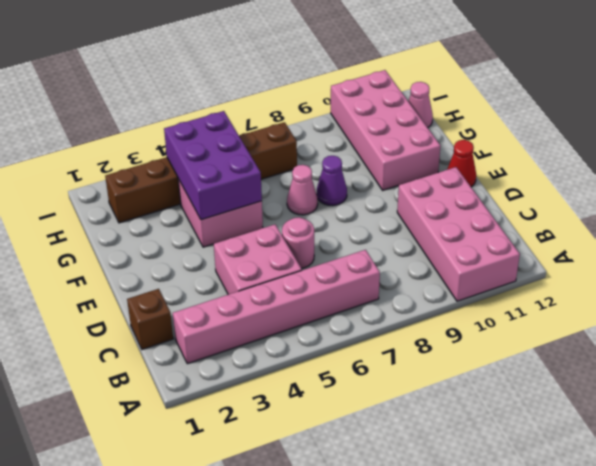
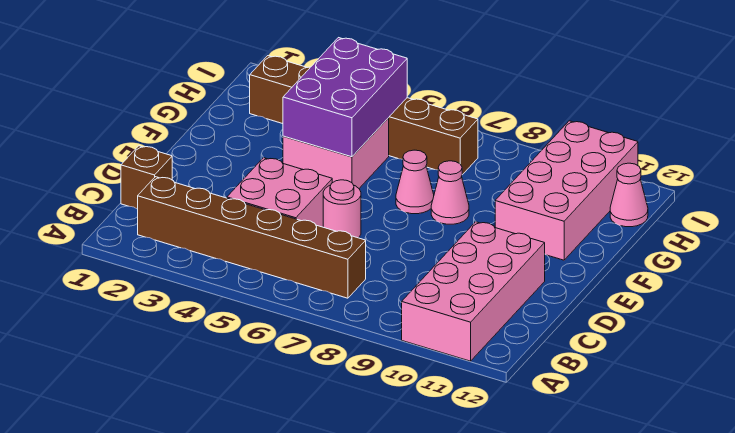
pink 1x6 brick [173,250,380,364] -> brown 1x6 brick [138,177,366,298]
red 1x1 cone [447,140,476,187] -> none
purple 1x1 cone [317,156,347,206] -> pink 1x1 cone [431,161,469,224]

